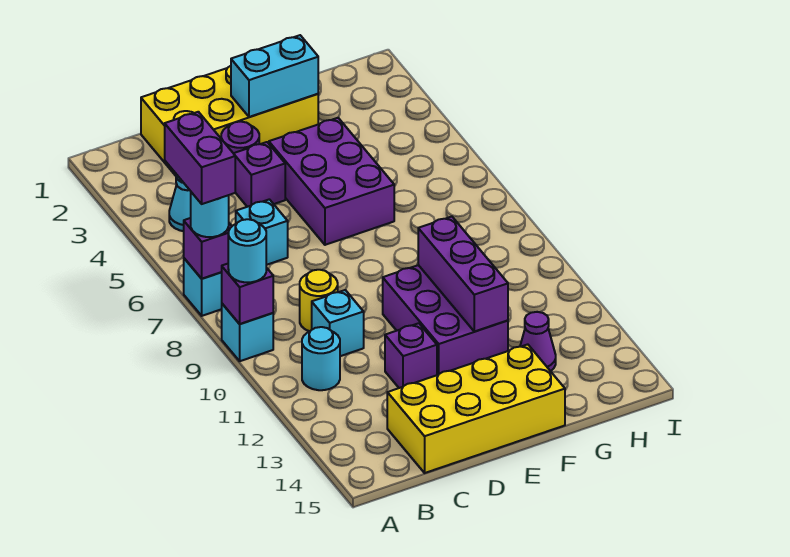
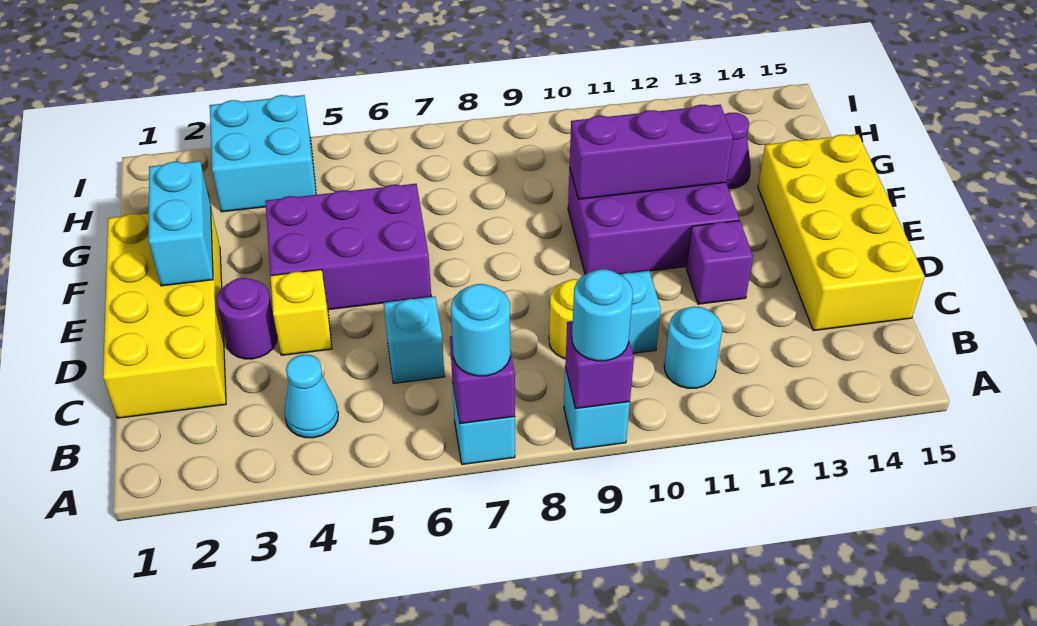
purple 1x2 brick [165,112,235,204] -> none
purple 1x1 brick [234,142,285,207] -> yellow 1x1 brick [270,270,332,355]
none -> cyan 2x2 brick [210,95,316,212]

